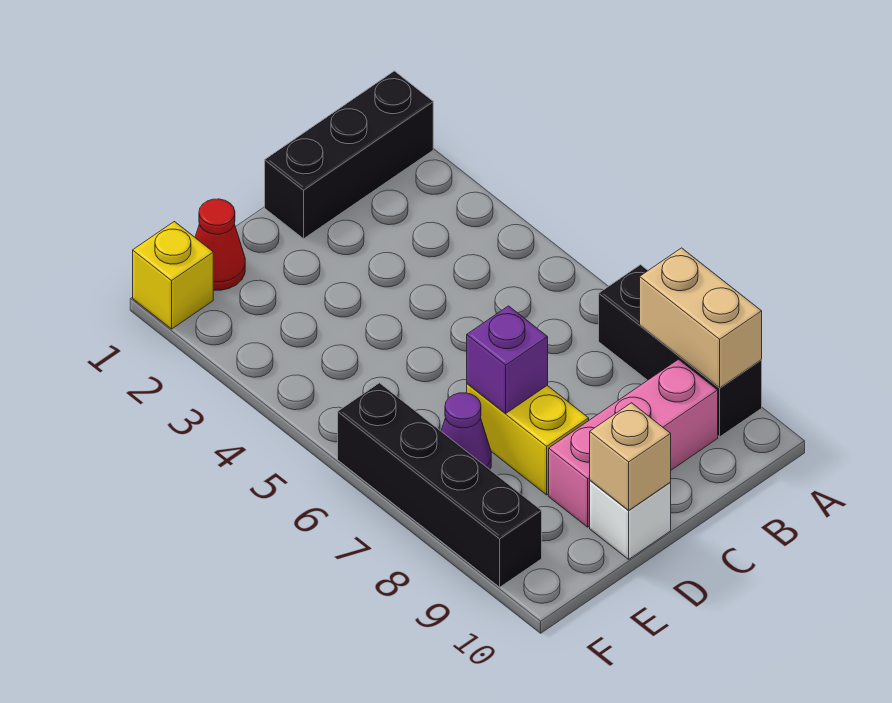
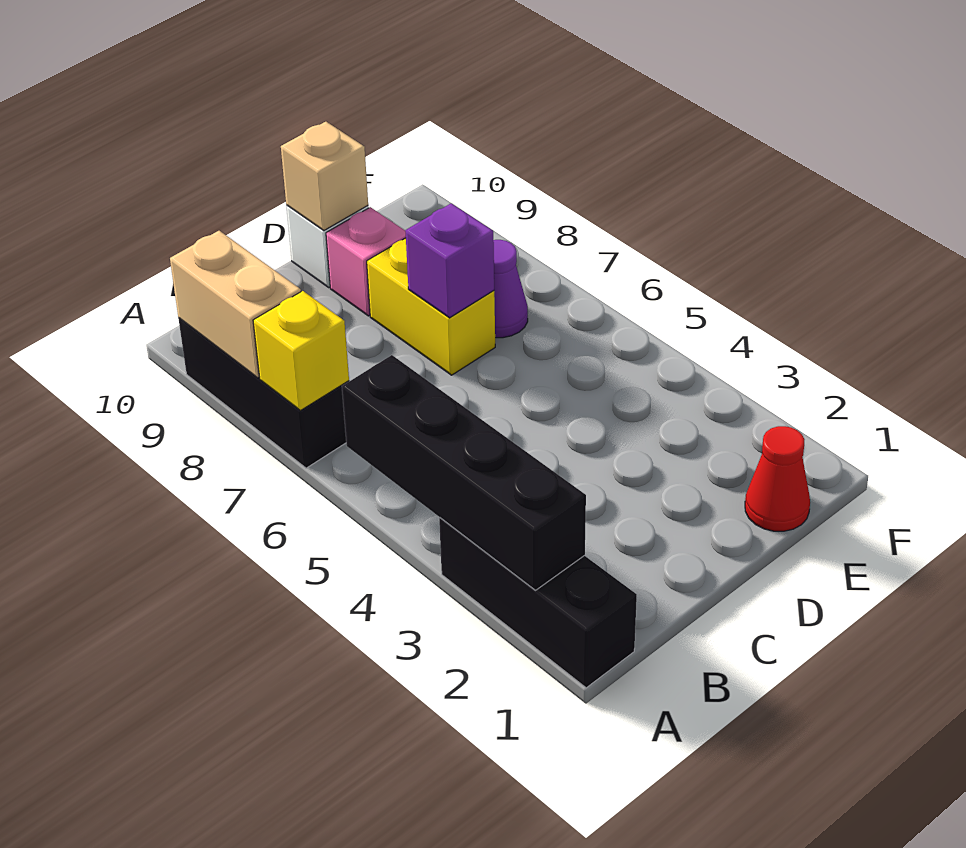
black 1x3 brick [265,71,433,239] -> black 1x3 brick turned to [439,517,637,688]
pink 1x3 brick [549,360,718,527] -> pink 1x1 brick [326,207,406,316]
yellow 1x1 brick [133,222,213,329] -> yellow 1x1 brick moved to [253,291,349,411]
black 1x4 brick [338,383,542,587] -> black 1x4 brick moved to [342,355,586,590]

